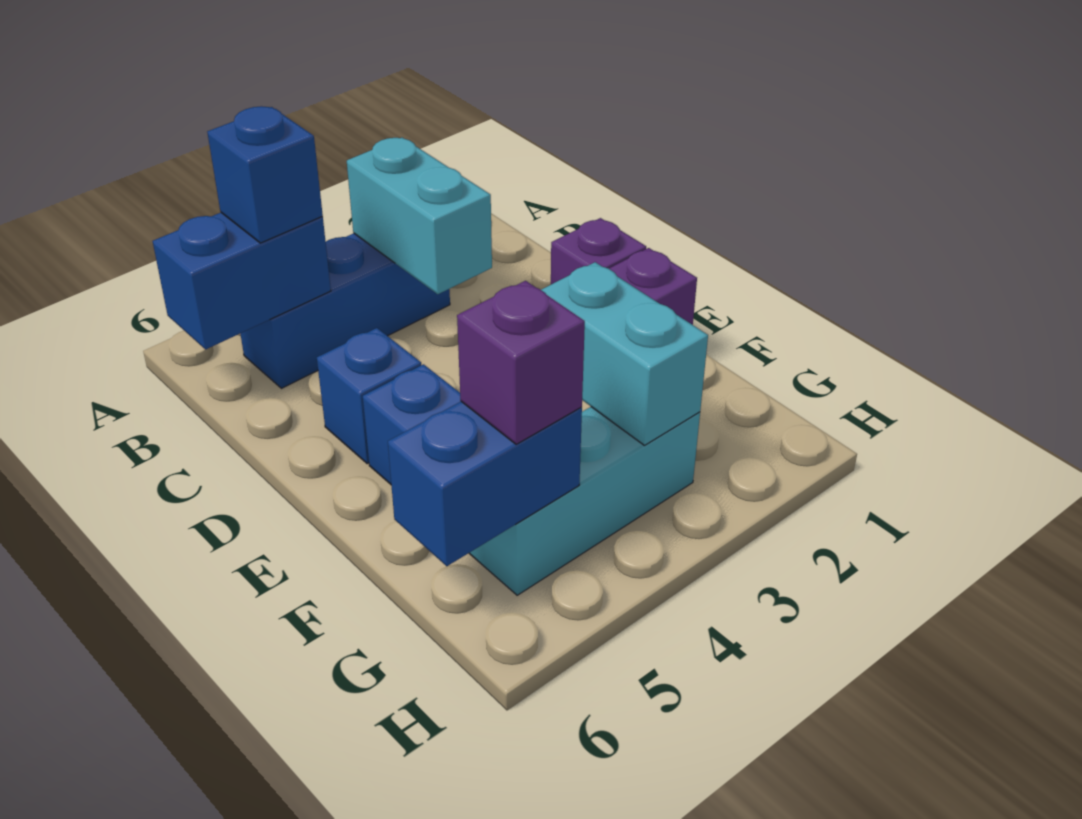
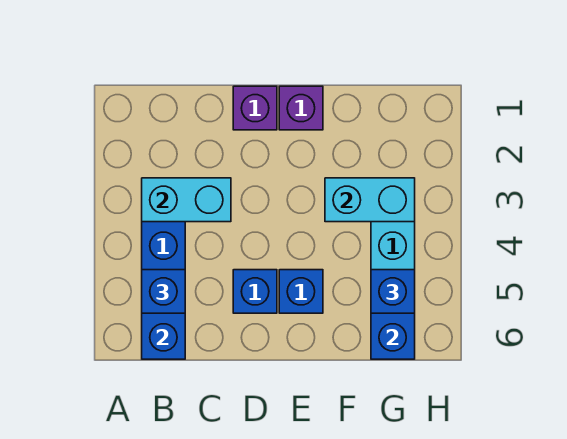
purple 1x1 brick [457,281,585,444] -> blue 1x1 brick [371,270,415,313]

